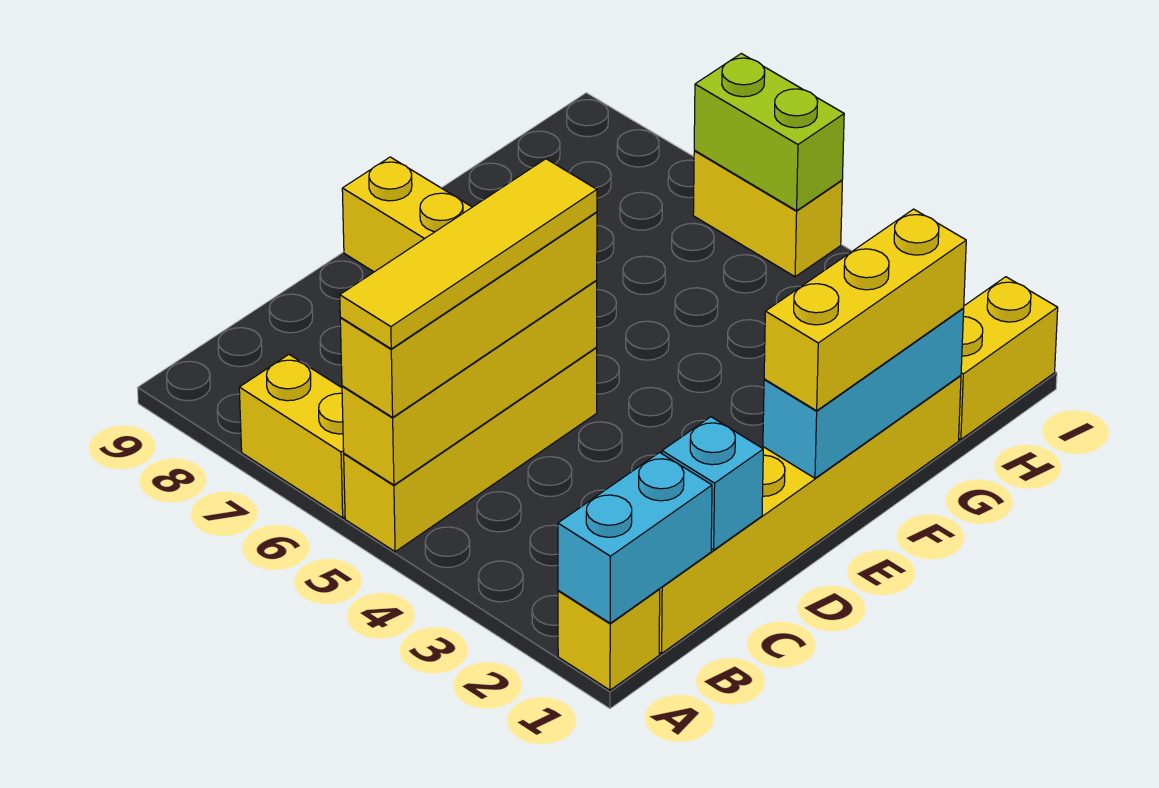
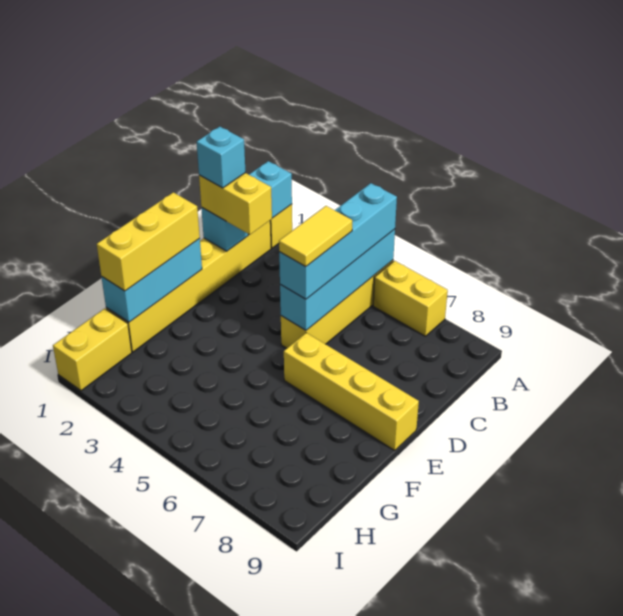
yellow 1x4 brick [342,281,597,485] -> cyan 1x4 brick [280,229,395,330]
yellow 1x4 brick [340,212,597,417] -> cyan 1x4 brick [279,183,397,299]
yellow 1x4 tile [340,159,597,349] -> yellow 1x2 tile [279,206,352,267]
none -> cyan 1x1 brick [197,127,246,188]
yellow 1x2 brick [693,151,842,277] -> yellow 1x2 brick moved to [199,173,272,235]
lime 1x2 brick [694,54,844,211] -> none

